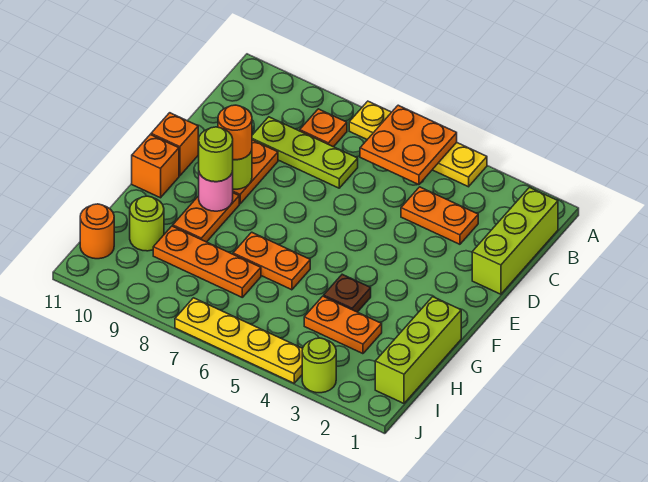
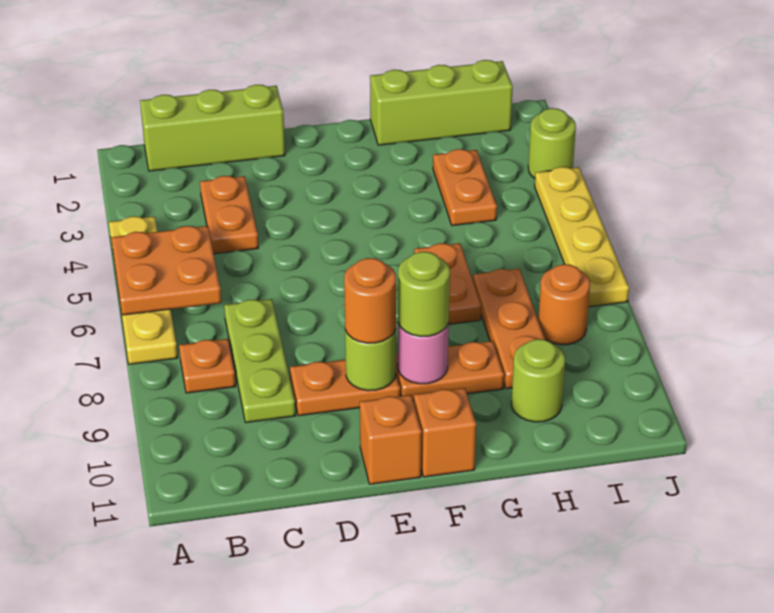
brown 1x1 plate [324,274,371,312] -> none
orange 1x1 round brick [80,204,114,259] -> orange 1x1 round brick moved to [538,264,590,345]

